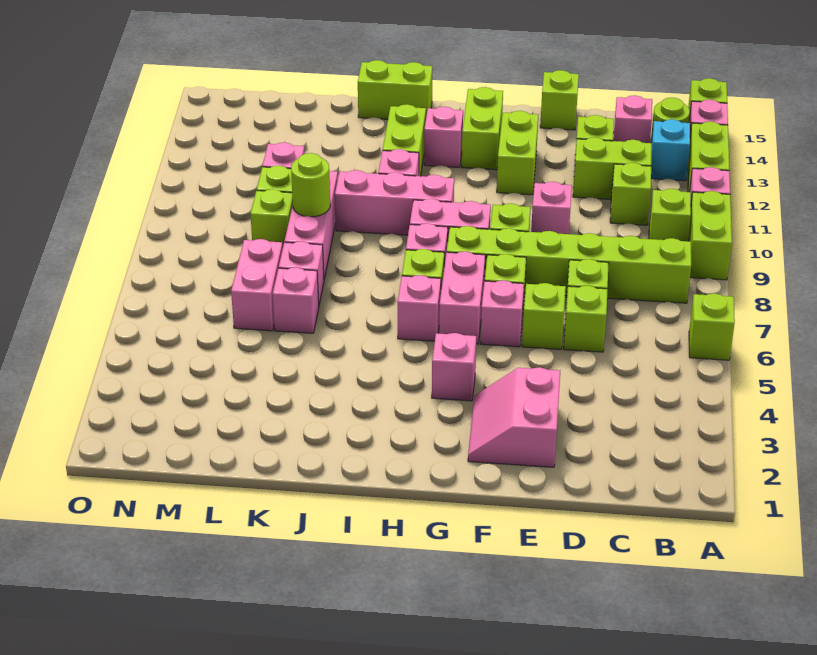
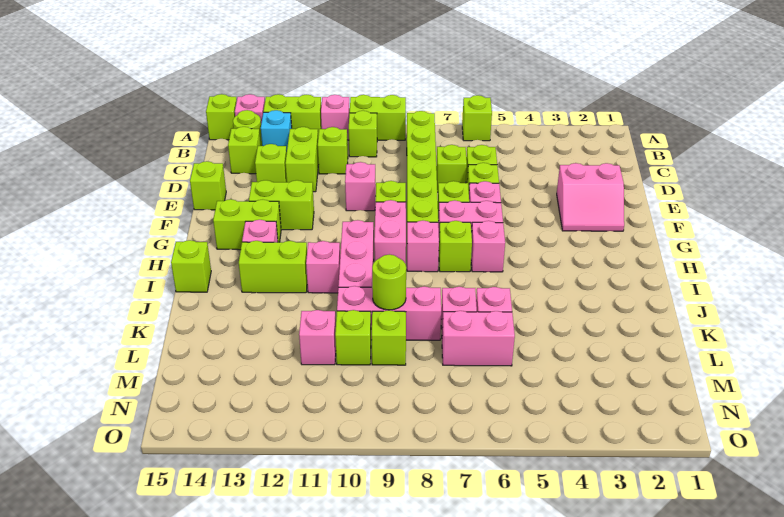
pink 1x1 brick [613,95,652,143] -> lime 1x1 brick [228,127,261,174]
pink 1x1 brick [432,333,476,401] -> none
lime 1x2 brick [358,60,432,119] -> lime 1x1 brick [171,240,211,292]

